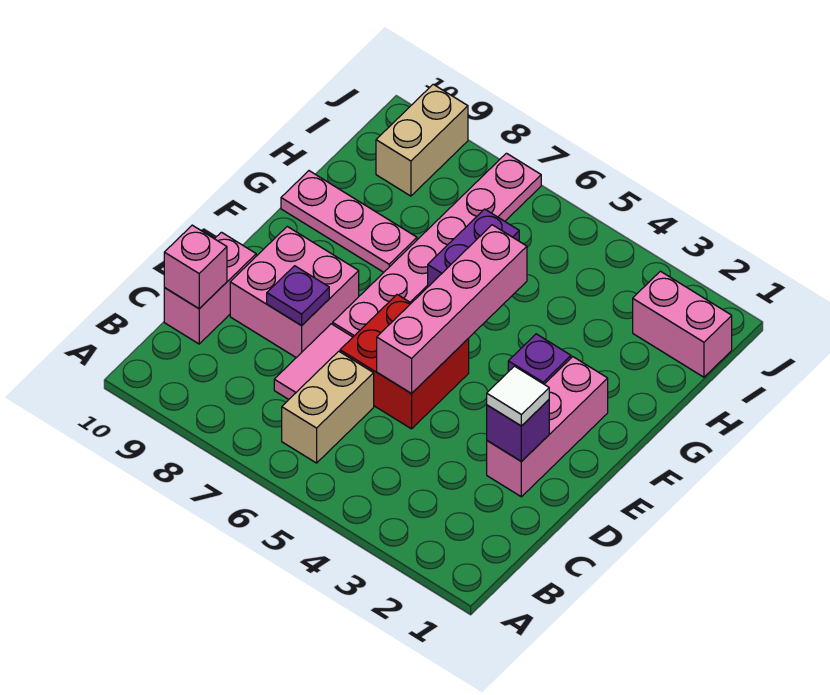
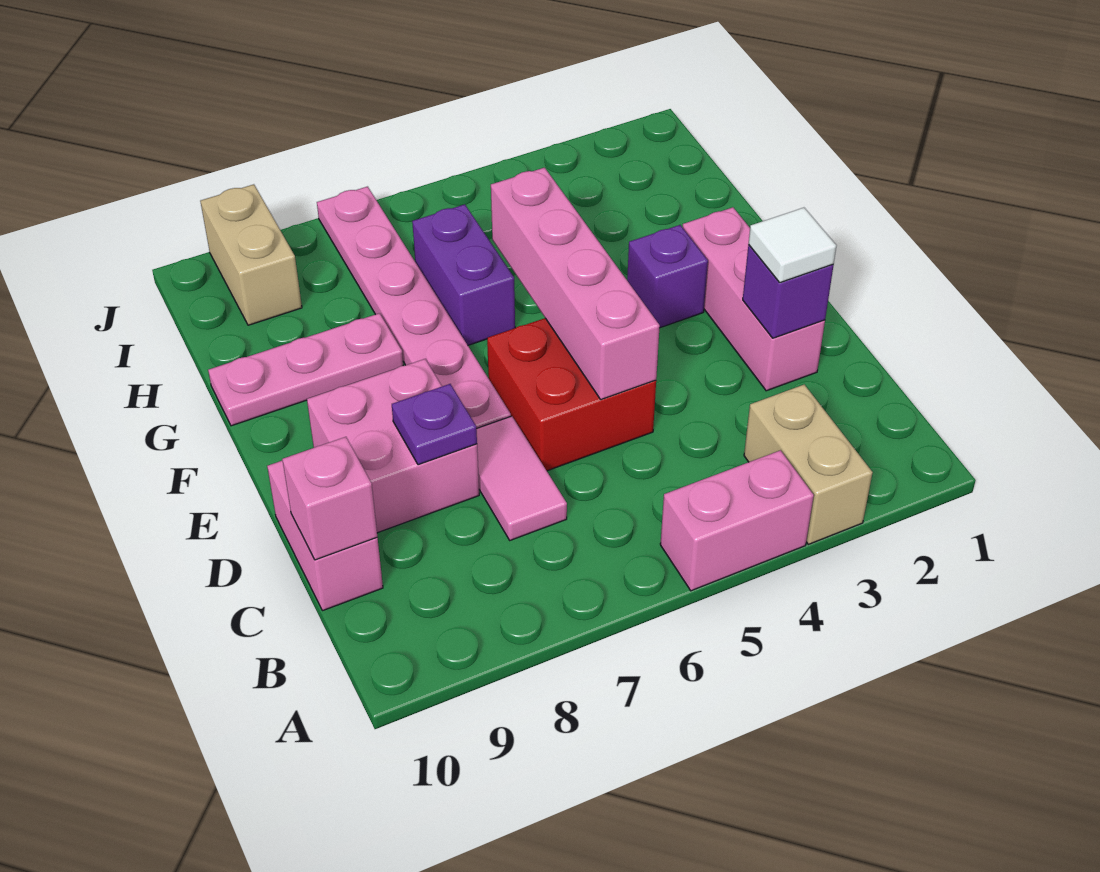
tan 1x2 brick [282,351,374,463] -> tan 1x2 brick moved to [744,385,873,544]
pink 1x2 brick [633,271,732,377] -> pink 1x2 brick moved to [660,450,814,591]

